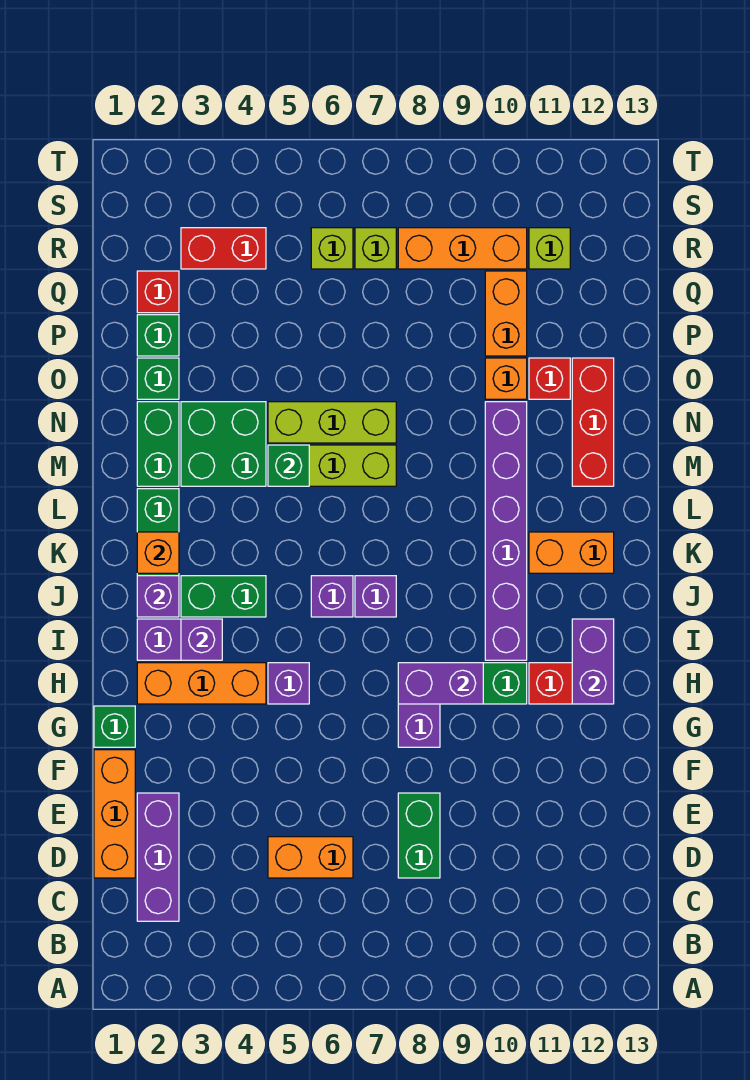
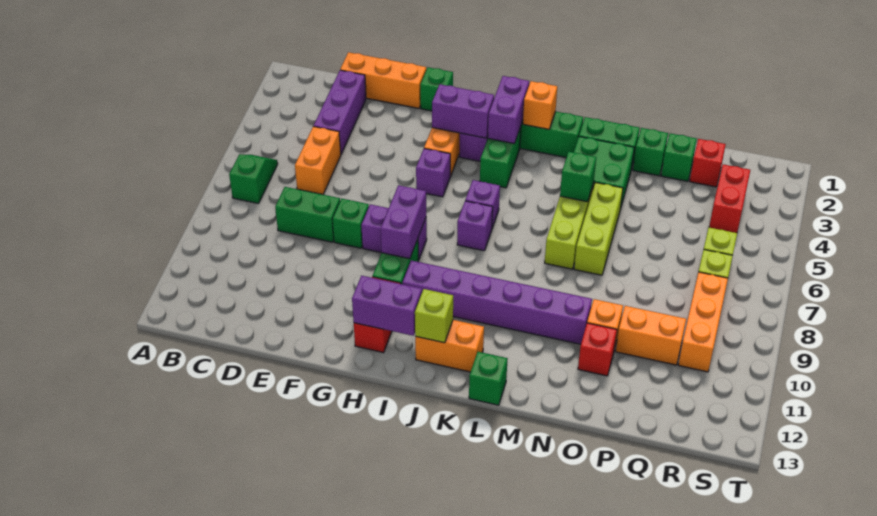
none -> green 1x2 slope [229,154,278,204]
purple 1x3 brick [137,793,179,921] -> purple 1x3 brick turned to [314,70,366,154]
none -> green 1x1 brick [333,198,369,248]
purple 1x1 brick [181,619,222,660] -> purple 1x2 brick [432,84,494,138]
purple 1x1 brick [137,576,179,617] -> purple 1x2 brick [488,76,529,144]
orange 1x2 brick [529,532,614,573] -> orange 1x2 brick turned to [415,320,484,372]
none -> green 1x1 brick [469,352,508,405]
red 1x3 brick [572,358,614,486] -> none
lime 1x1 brick [529,228,570,269] -> lime 1x1 brick moved to [415,289,453,343]

